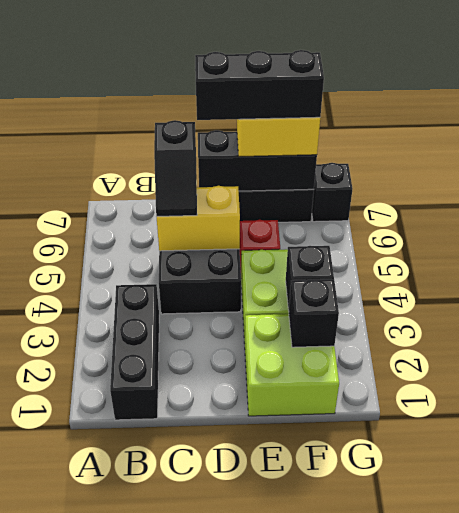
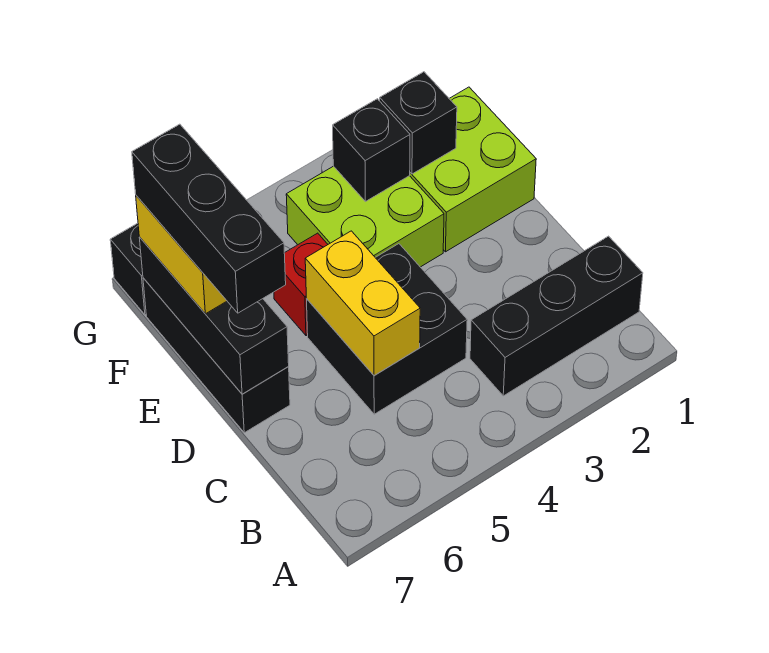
black 1x2 slope [154,120,197,216] -> none

